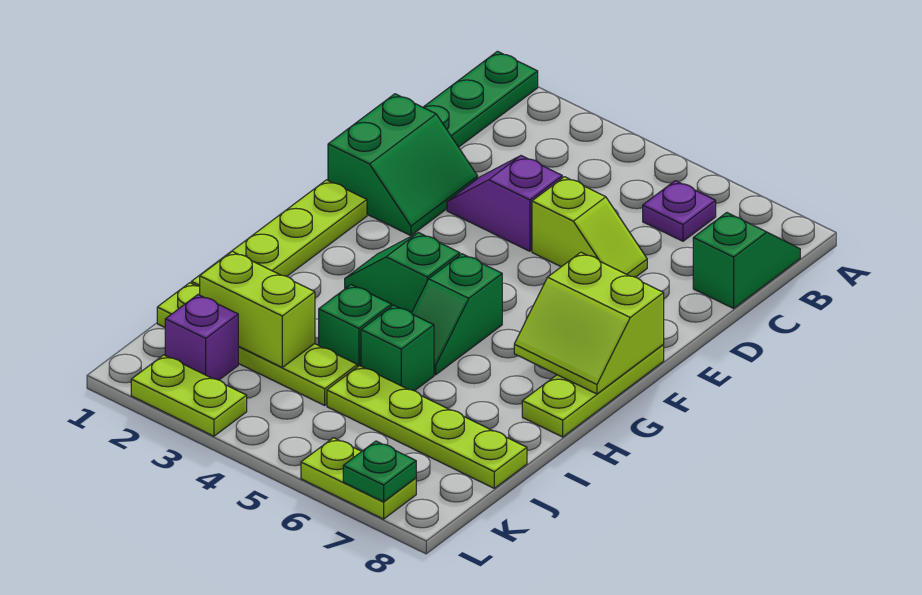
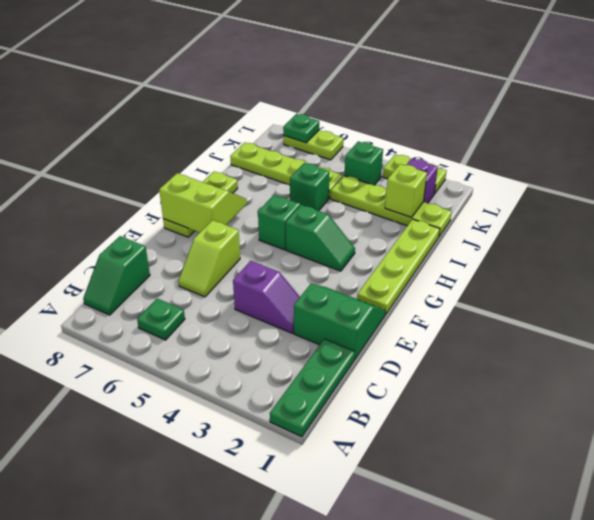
purple 1x1 plate [643,181,716,241] -> green 1x1 plate [137,299,185,340]
green 2x2 slope [328,94,478,236] -> green 2x2 slope turned to [294,284,386,359]
lime 1x2 slope [532,177,647,277] -> lime 1x2 slope turned to [178,220,240,297]
green 1x1 brick [319,285,392,367] -> green 1x1 brick moved to [344,141,383,185]
lime 1x2 brick [200,251,315,367] -> lime 1x1 brick [385,164,427,217]

